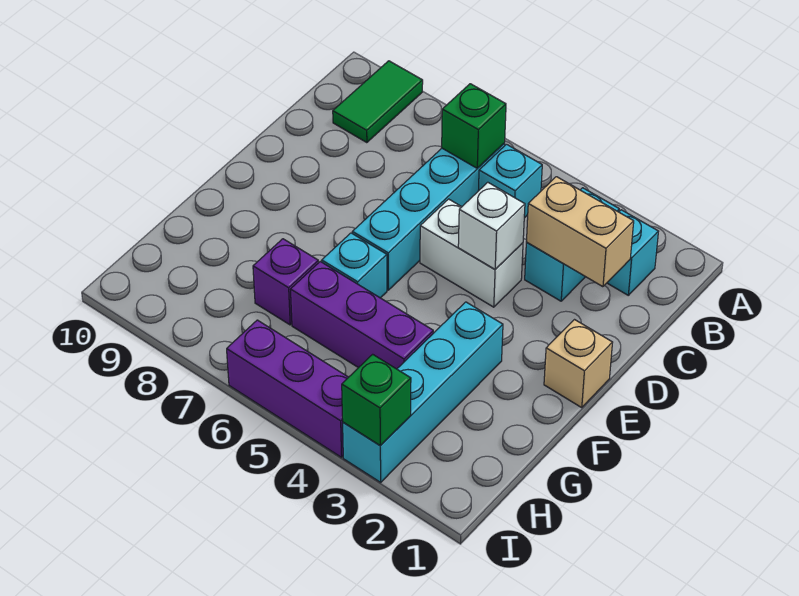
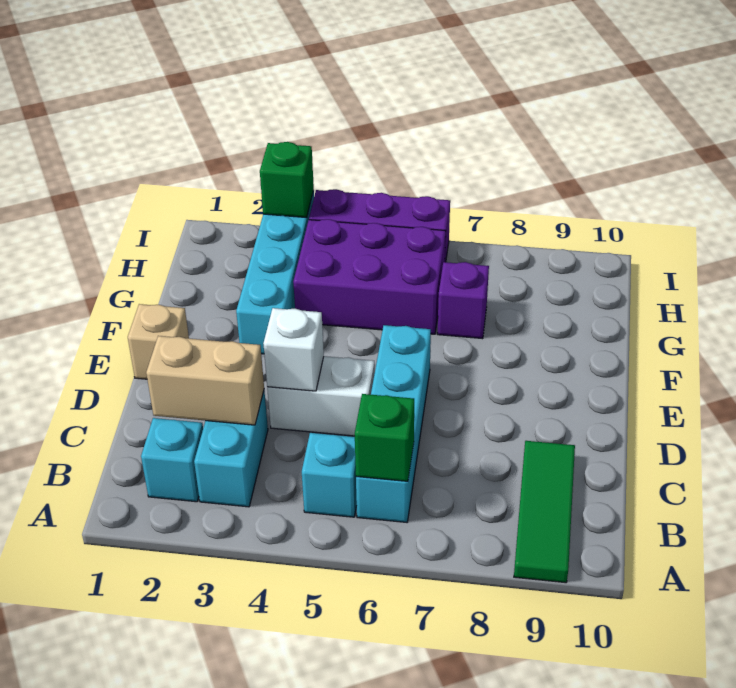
green 1x2 tile [333,61,423,143] -> green 1x3 tile [514,441,575,583]
cyan 1x1 brick [322,233,387,298] -> none
purple 1x3 brick [290,262,433,369] -> purple 2x3 brick [293,219,446,334]

